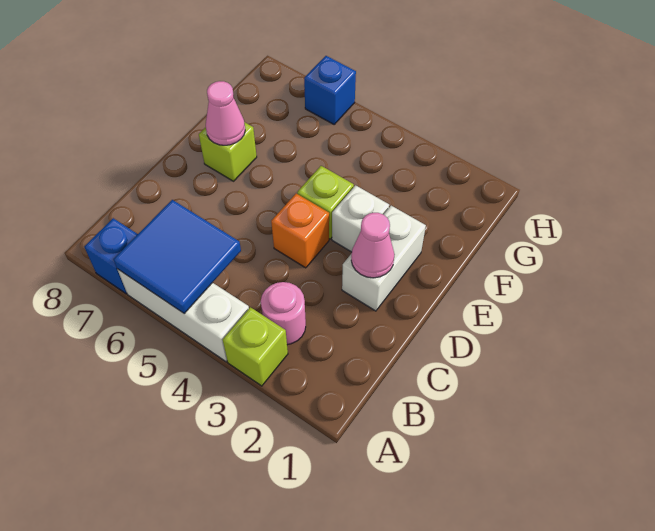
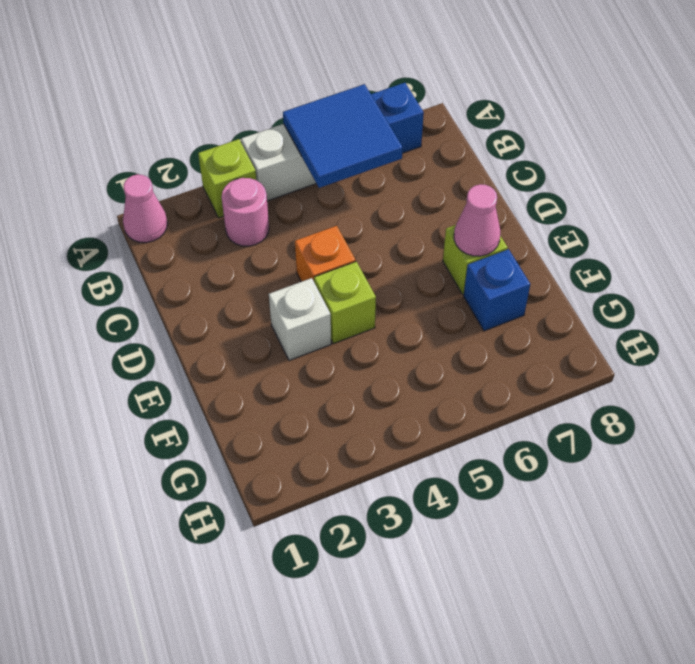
white 1x2 brick [342,206,426,311] -> none
pink 1x1 cone [351,213,395,278] -> pink 1x1 cone moved to [123,174,167,243]
blue 1x1 brick [304,56,356,124] -> blue 1x1 brick moved to [464,249,530,331]

